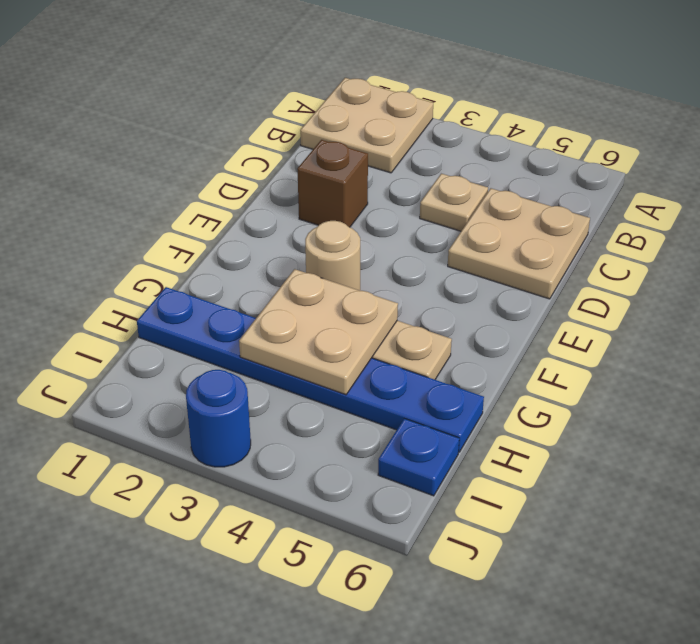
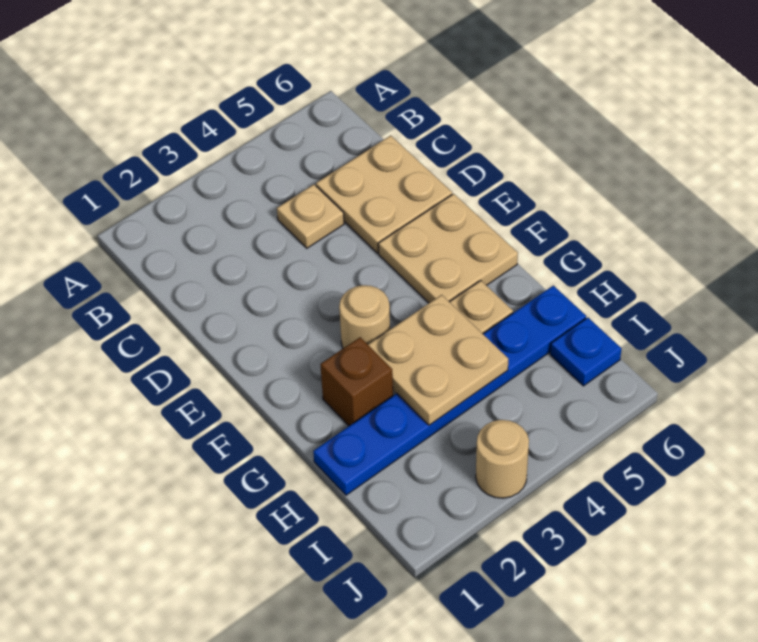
tan 2x2 plate [300,78,433,173] -> tan 2x2 plate moved to [378,194,518,303]
brown 1x1 brick [297,140,368,227] -> brown 1x1 brick moved to [320,337,393,426]
blue 1x1 round brick [186,370,251,467] -> tan 1x1 round brick [476,420,529,498]

